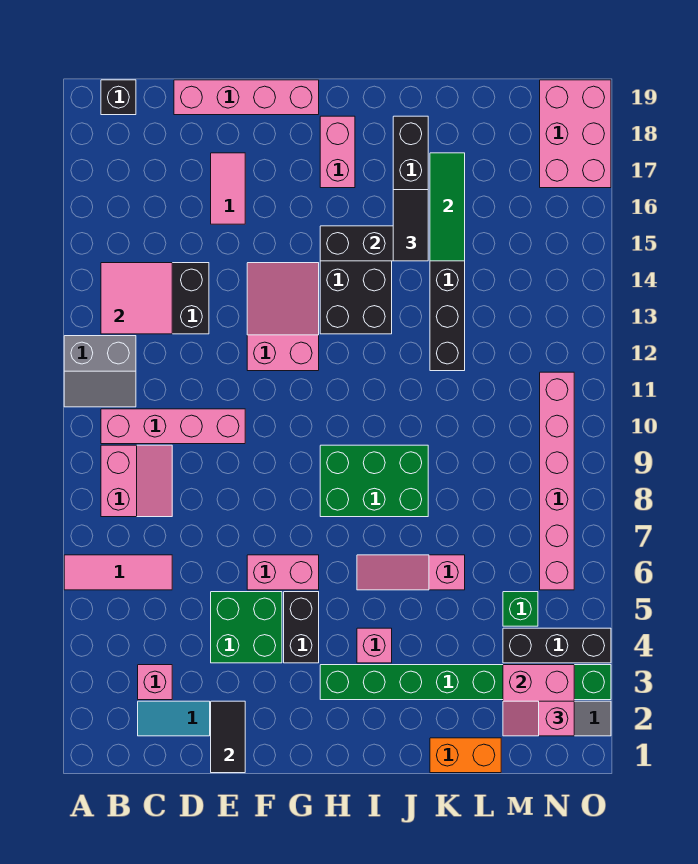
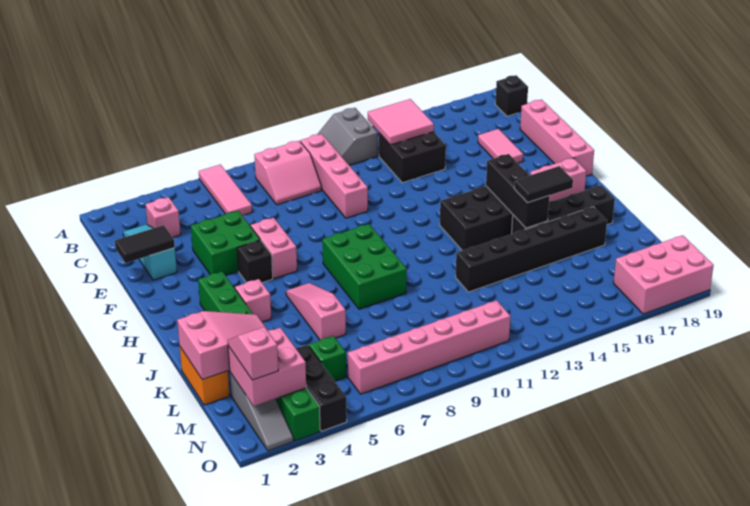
pink 1x2 tile [211,153,245,224] -> pink 1x2 tile turned to [478,129,523,163]
pink 2x3 slope [247,263,319,371] -> pink 2x3 slope moved to [177,311,268,380]
black 1x2 brick [284,592,319,663] -> black 1x1 brick [237,240,273,283]
green 1x3 tile [430,153,465,261] -> none

